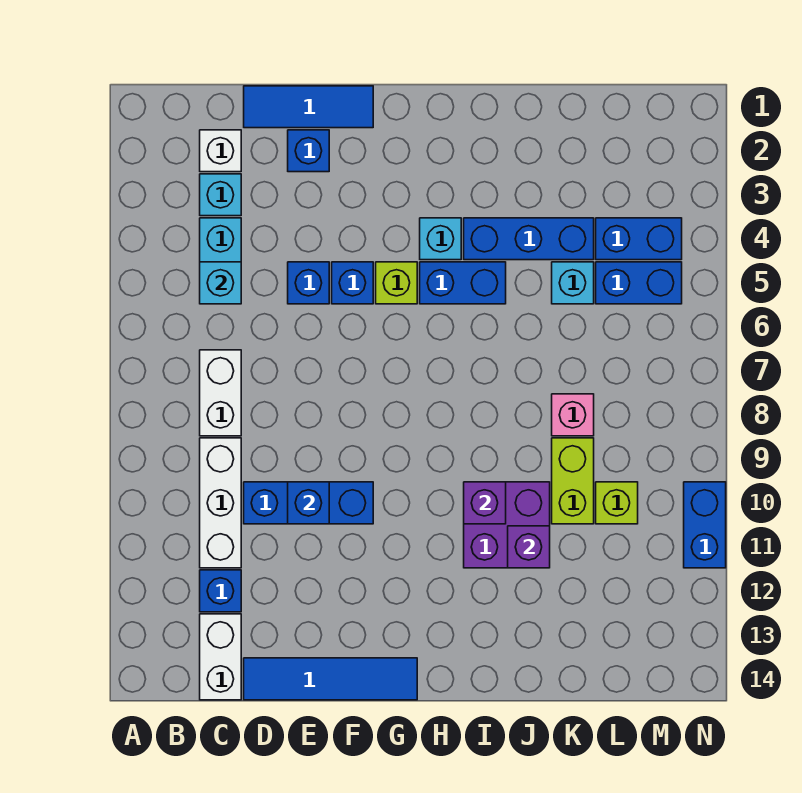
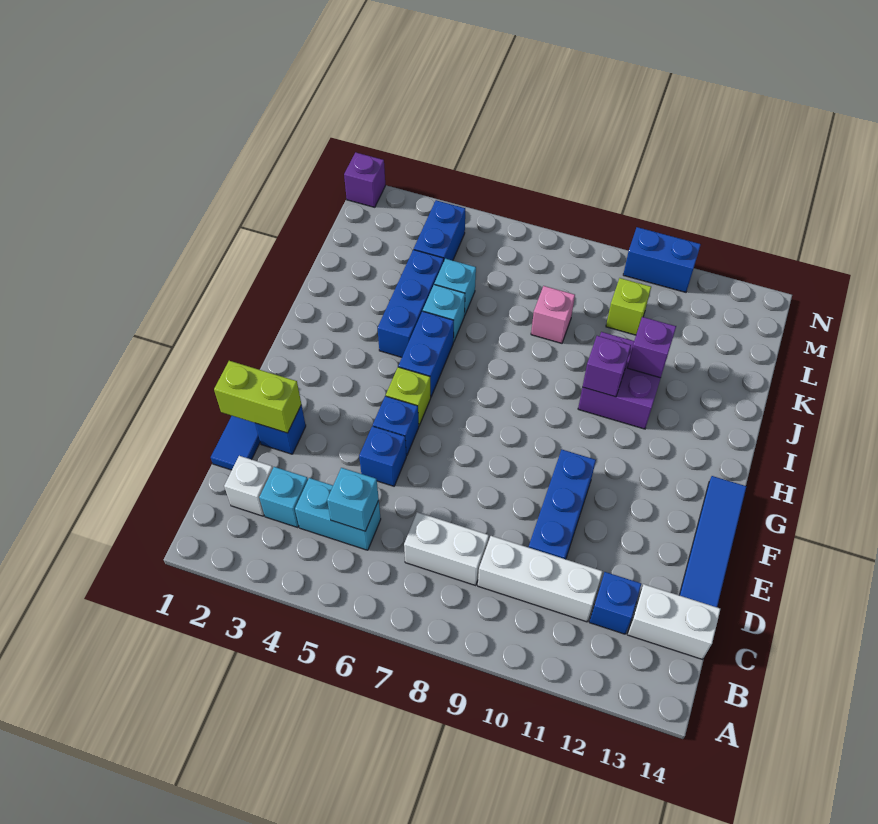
blue 1x1 brick [288,482,329,524] -> none
cyan 1x1 brick [420,218,461,260] -> cyan 1x1 brick moved to [423,285,465,342]
lime 1x2 brick [552,438,594,524] -> lime 1x2 brick moved to [214,361,301,433]
blue 1x2 brick [596,262,682,304] -> none
none -> purple 1x1 brick [344,152,385,207]

